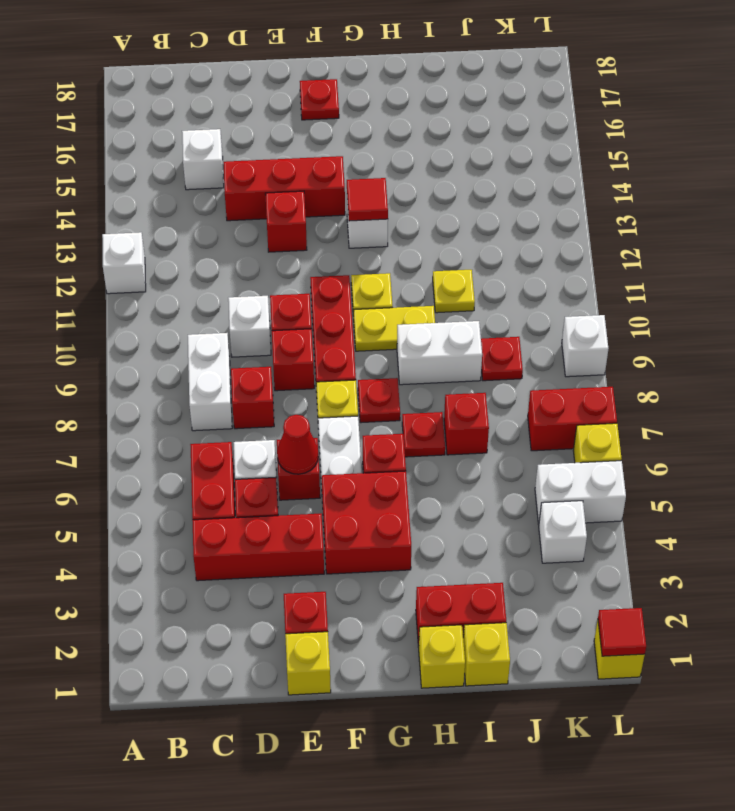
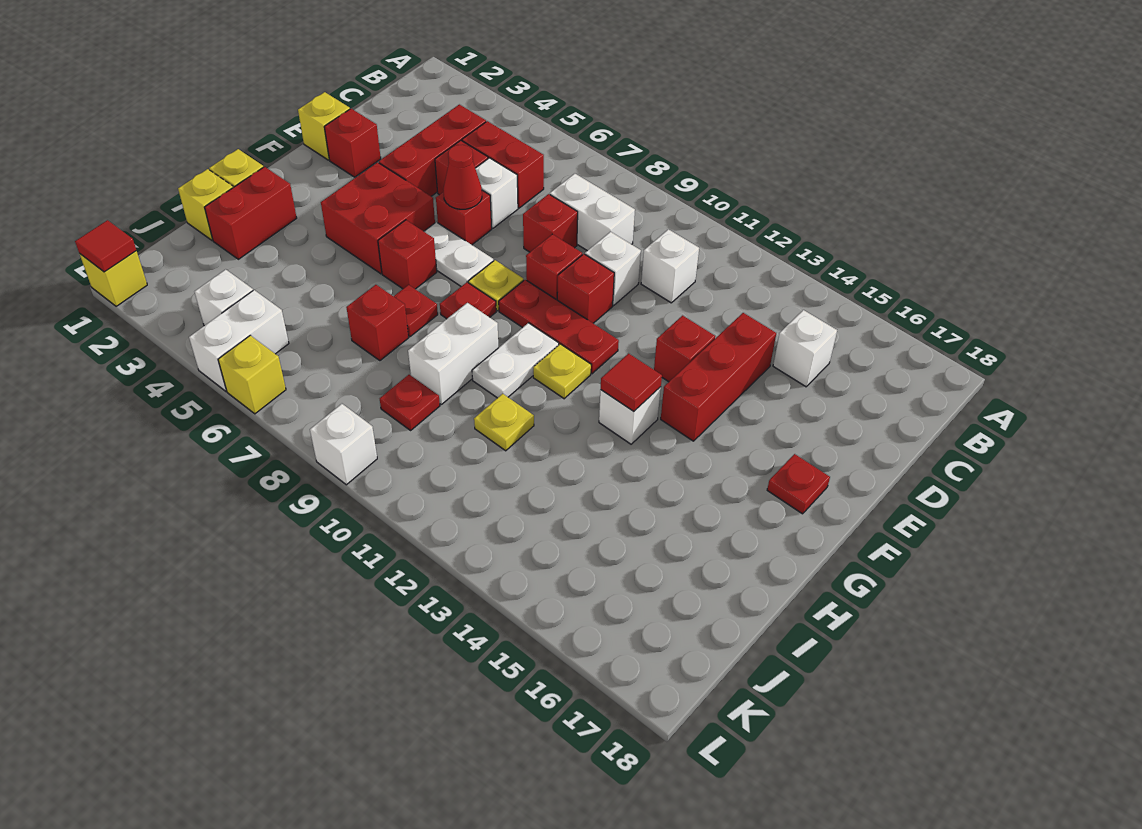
white 1x1 brick [102,232,146,294] -> white 1x1 brick moved to [641,229,699,303]
yellow 1x2 plate [353,306,435,351] -> white 1x2 plate [472,323,559,398]
red 1x2 brick [528,387,617,451] -> none

